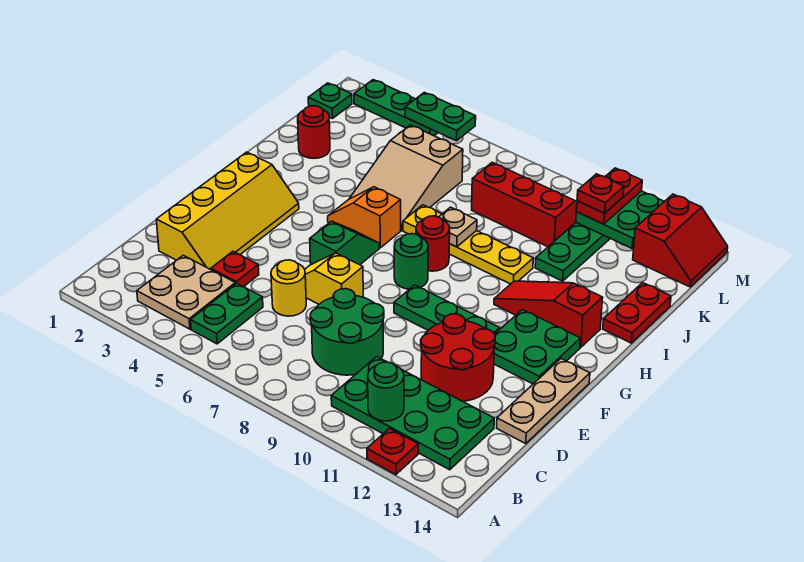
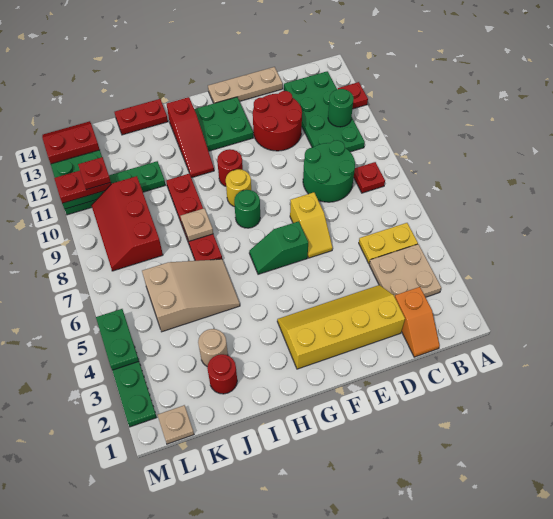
green 1x2 plate [191,283,263,344] -> yellow 1x2 plate [359,223,418,263]
red 1x1 plate [211,251,259,287] -> red 1x1 plate moved to [354,162,385,193]
yellow 1x1 round brick [271,260,306,316] -> yellow 1x1 round brick moved to [226,169,251,207]
green 1x3 plate [394,285,500,333] -> none
orange 1x2 slope [328,187,401,248] -> orange 1x2 slope moved to [395,287,440,357]
red 1x1 round brick [416,216,450,271] -> red 1x1 round brick moved to [217,149,243,186]
yellow 1x4 plate [403,205,533,284] -> red 1x4 plate [166,174,222,261]
none -> tan 1x1 round brick [198,329,228,367]
green 1x1 plate [308,83,352,118] -> tan 1x1 plate [158,405,194,444]

